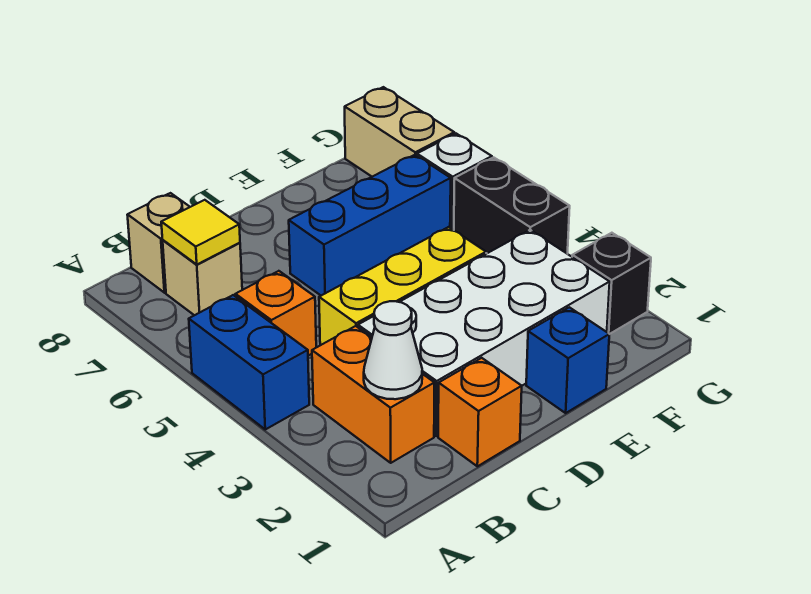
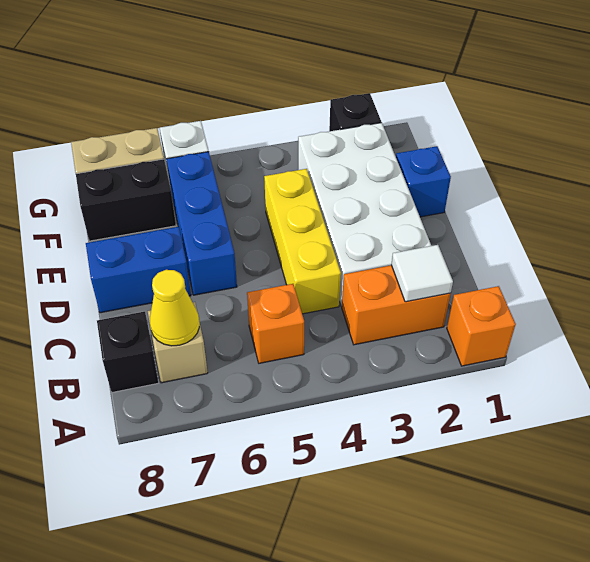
blue 1x2 brick [189,295,309,429] -> blue 1x2 brick moved to [86,227,191,313]
white 1x1 cone [364,301,422,399] -> white 1x1 tile [391,245,453,302]
yellow 1x1 tile [161,200,240,264] -> yellow 1x1 cone [150,270,199,346]
tan 1x1 brick [128,193,189,293] -> black 1x1 brick [97,312,159,392]
orange 1x1 brick [438,358,522,466] -> orange 1x1 brick moved to [447,286,516,366]
black 1x2 brick [454,157,570,254] -> black 1x2 brick moved to [76,159,176,241]

